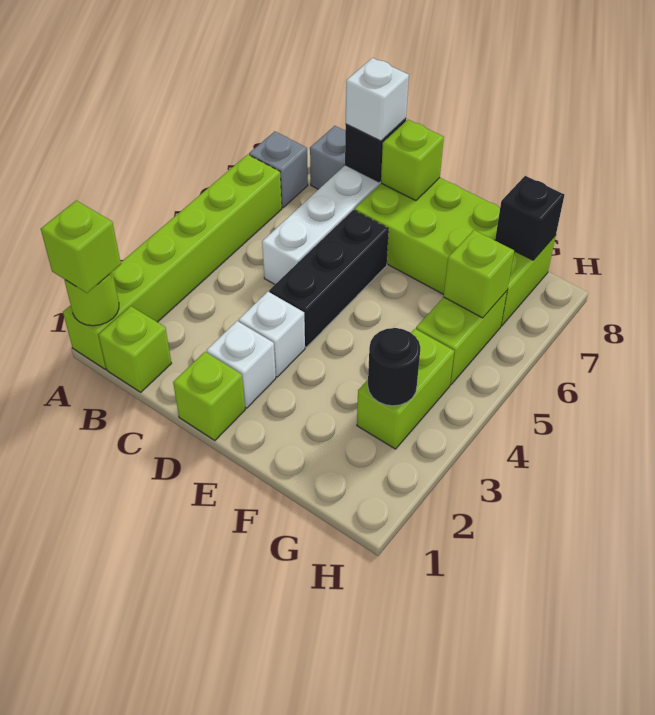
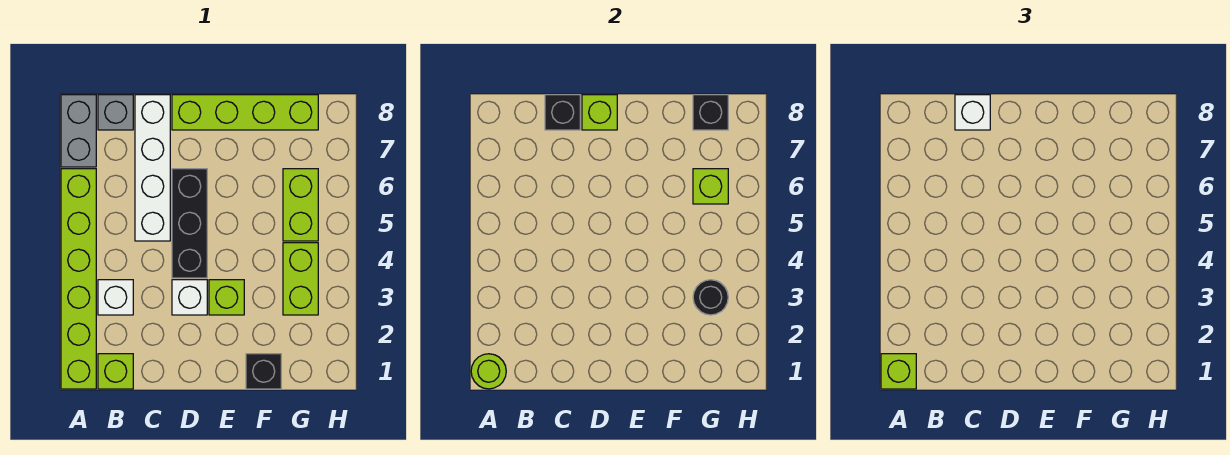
grey 1x1 brick [249,131,308,208] -> grey 1x2 brick [61,95,96,167]
lime 1x1 brick [173,352,245,441] -> lime 1x1 brick moved to [209,280,244,315]
white 1x1 brick [207,321,276,408] -> white 1x1 brick moved to [98,280,133,315]
lime 2x4 brick [355,178,556,326] -> lime 1x4 brick [172,95,318,130]
none -> black 1x1 brick [246,354,281,389]

